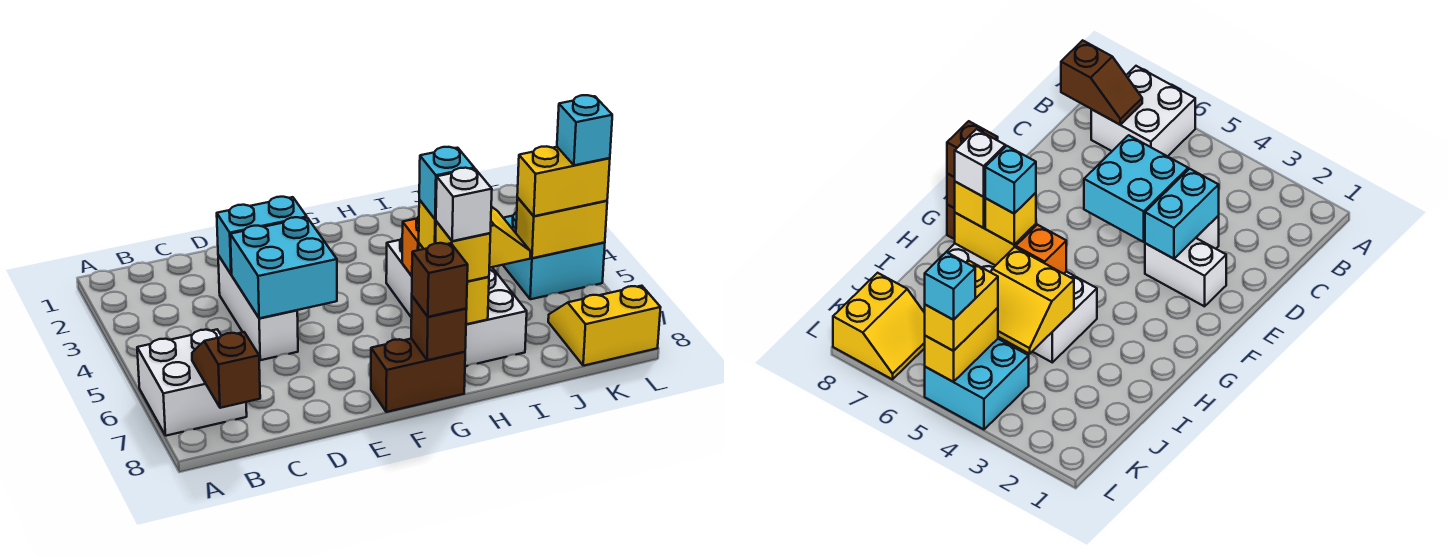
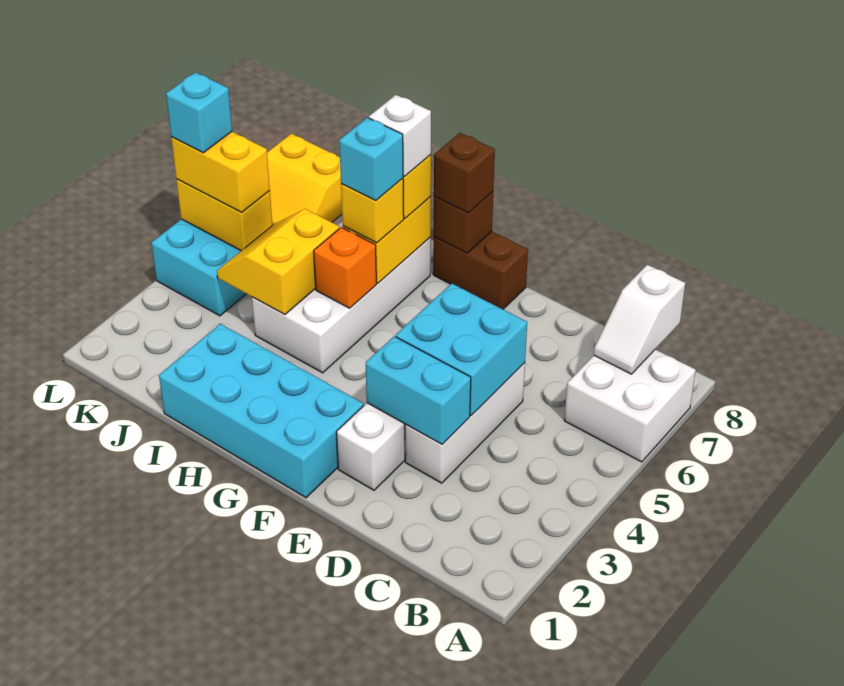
brown 1x2 slope [192,332,260,408] -> white 1x2 slope [594,265,685,374]
none -> cyan 2x4 brick [159,324,364,498]

